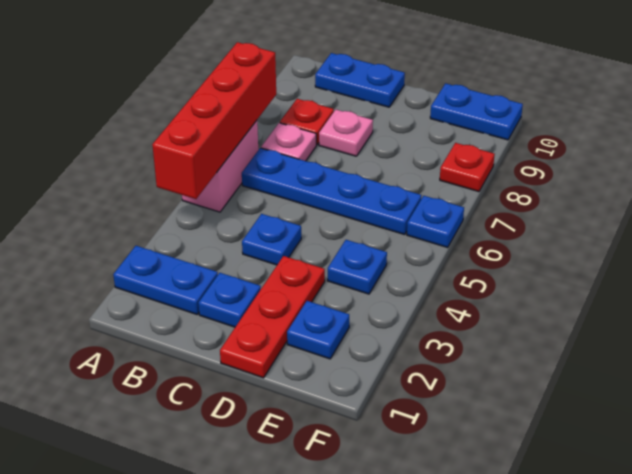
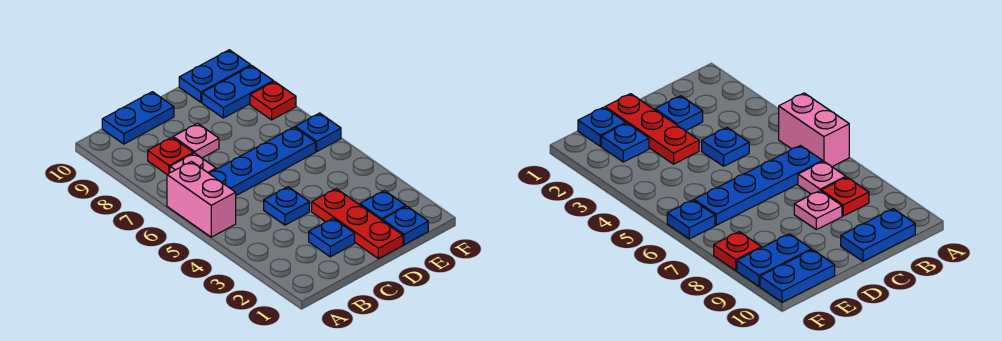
blue 1x2 plate [113,246,218,314] -> blue 1x2 plate moved to [202,66,273,118]
red 1x4 brick [152,42,276,199] -> none
blue 1x1 plate [328,240,387,294] -> blue 1x1 plate moved to [383,206,428,245]

